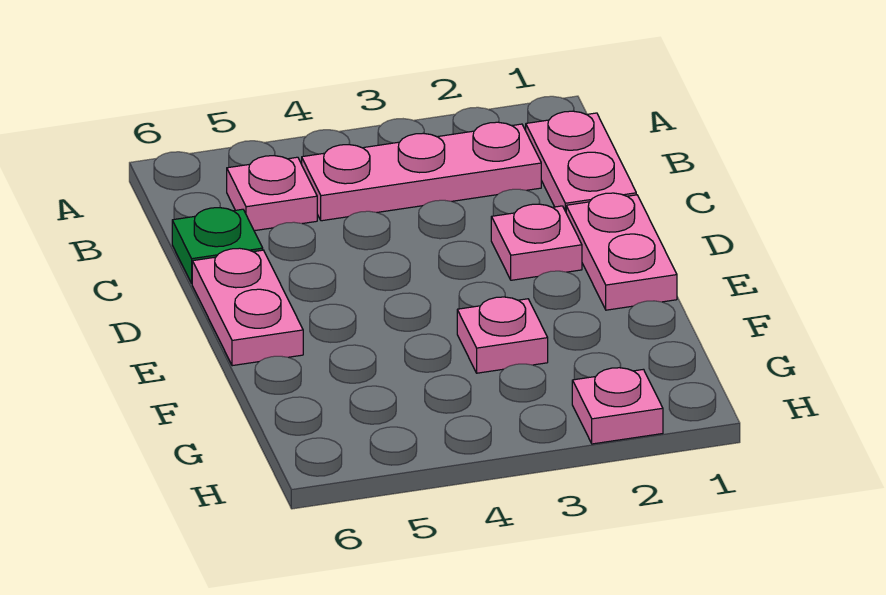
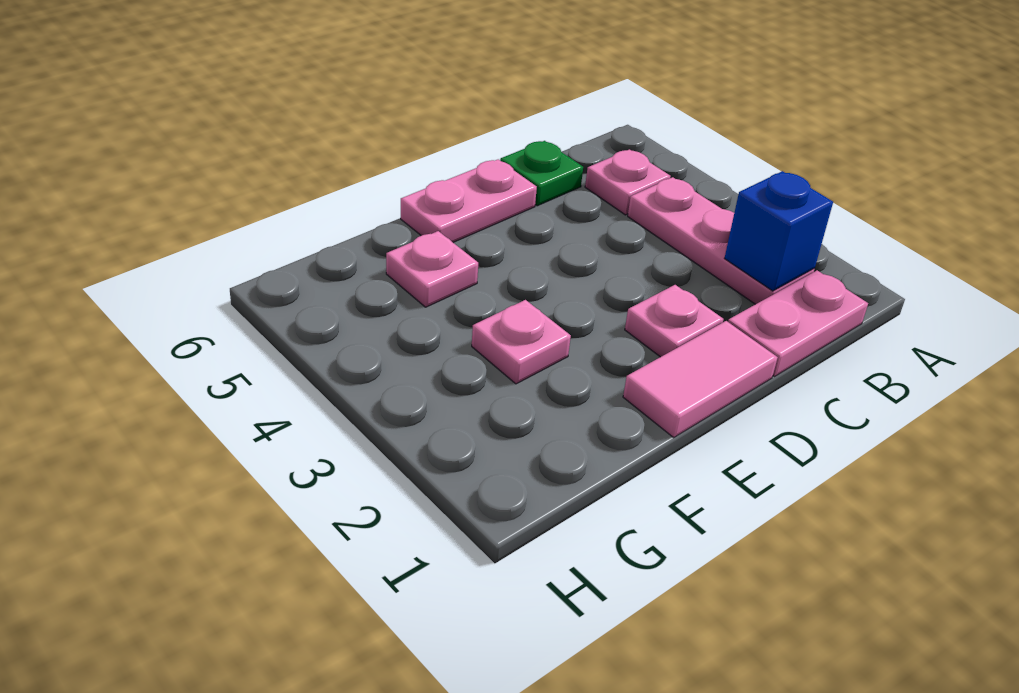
none -> blue 1x1 brick [724,171,833,291]
pink 1x2 plate [566,193,677,310] -> pink 1x2 tile [623,321,778,437]
pink 1x1 plate [572,368,663,444] -> pink 1x1 plate moved to [386,231,478,307]

